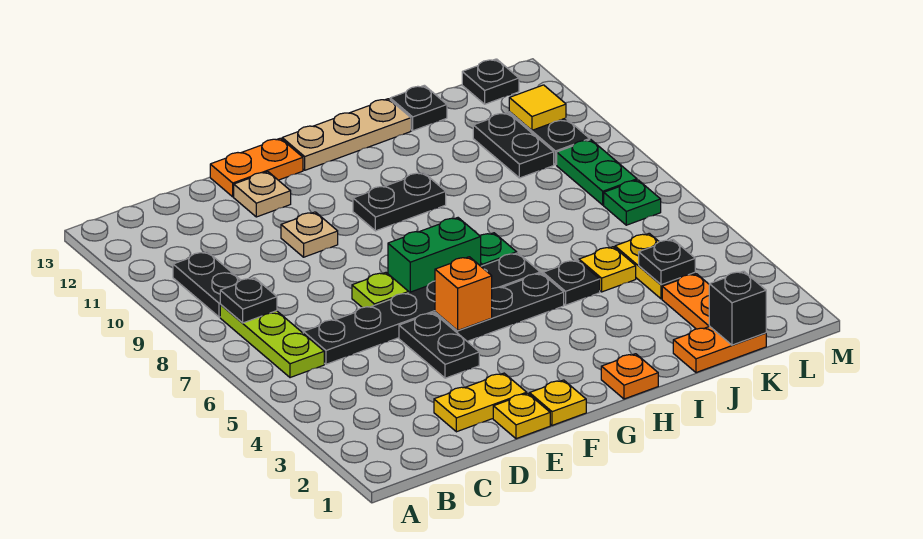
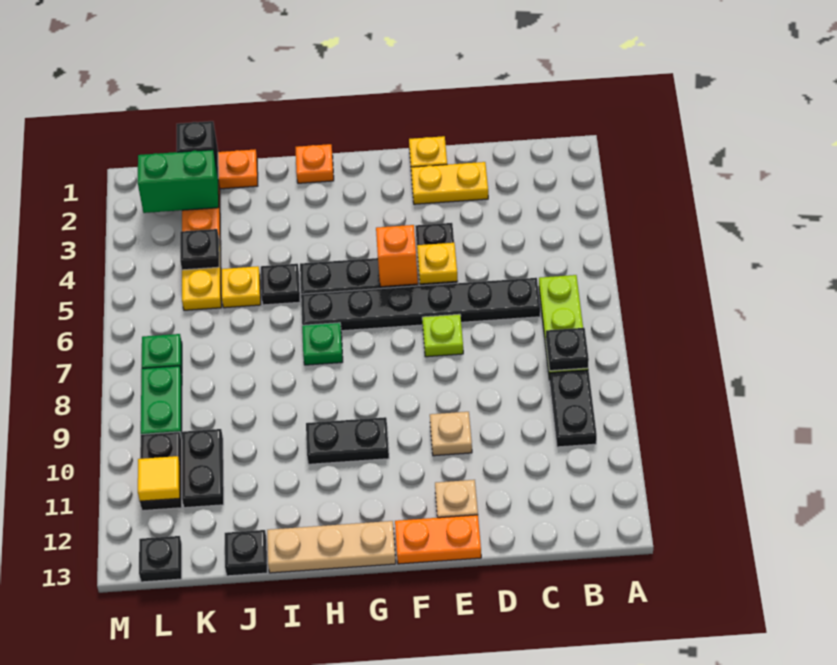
yellow 1x1 plate [529,380,586,425] -> yellow 1x1 plate moved to [417,243,458,284]
green 1x2 brick [388,218,481,293] -> green 1x2 brick moved to [138,150,219,213]

